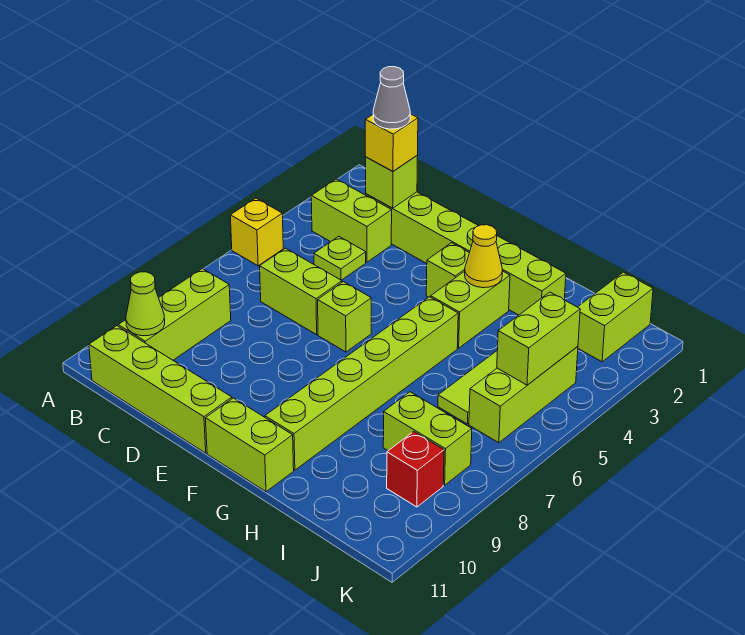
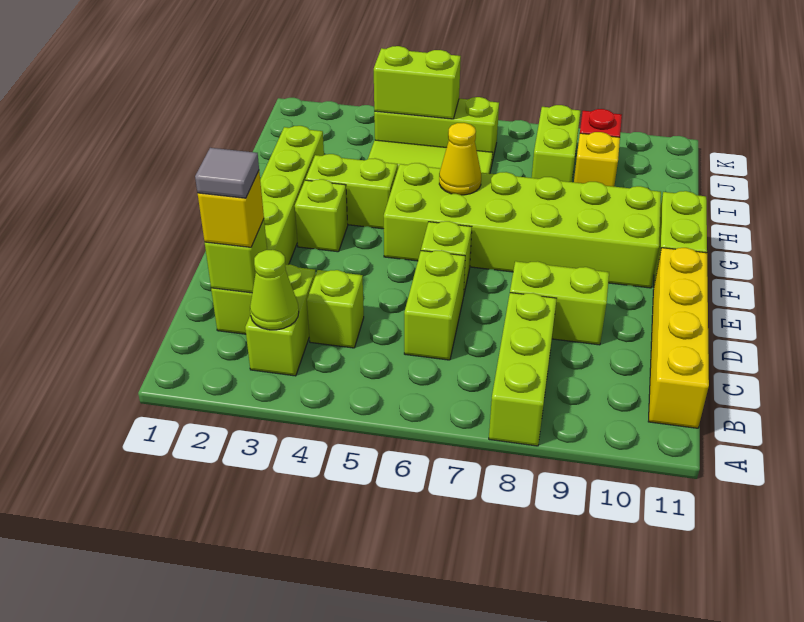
yellow 1x1 brick [230,198,283,266] -> yellow 1x1 brick moved to [574,132,620,187]
lime 1x3 brick [118,269,231,360] -> lime 1x3 brick turned to [489,293,557,446]
lime 1x1 cone [126,272,165,336] -> lime 1x1 cone moved to [250,250,299,330]
lime 1x4 brick [89,326,232,453] -> yellow 1x4 brick [648,248,709,428]
grey 1x1 cone [373,67,410,129] -> grey 1x1 tile [195,148,259,198]
lime 1x1 plate [314,236,366,280] -> lime 1x1 brick [307,270,364,348]
yellow 1x1 cone [465,225,503,288] -> yellow 1x1 cone moved to [439,123,481,195]
lime 1x6 brick [265,297,458,470] -> lime 2x6 brick [384,163,661,288]
lime 1x2 brick [578,272,653,362] -> lime 1x2 brick moved to [510,261,609,345]

